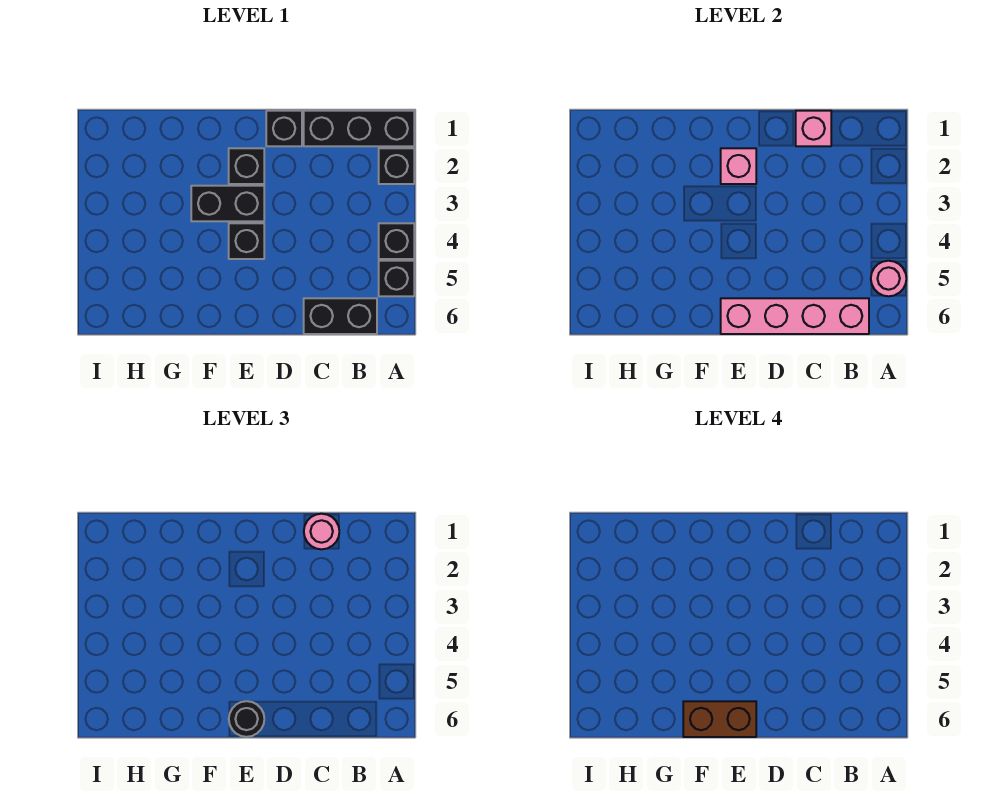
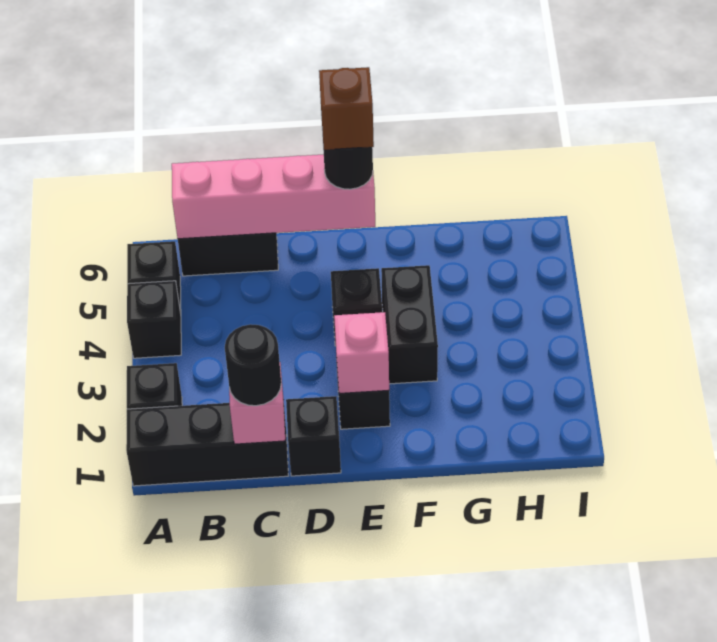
pink 1x1 round brick [871,261,906,296] -> none
pink 1x1 round brick [304,514,339,549] -> black 1x1 round brick [225,324,281,406]
black 1x2 brick [191,186,264,221] -> black 1x2 brick turned to [381,265,438,384]
brown 1x2 brick [683,701,756,737] -> brown 1x1 brick [319,67,374,150]

